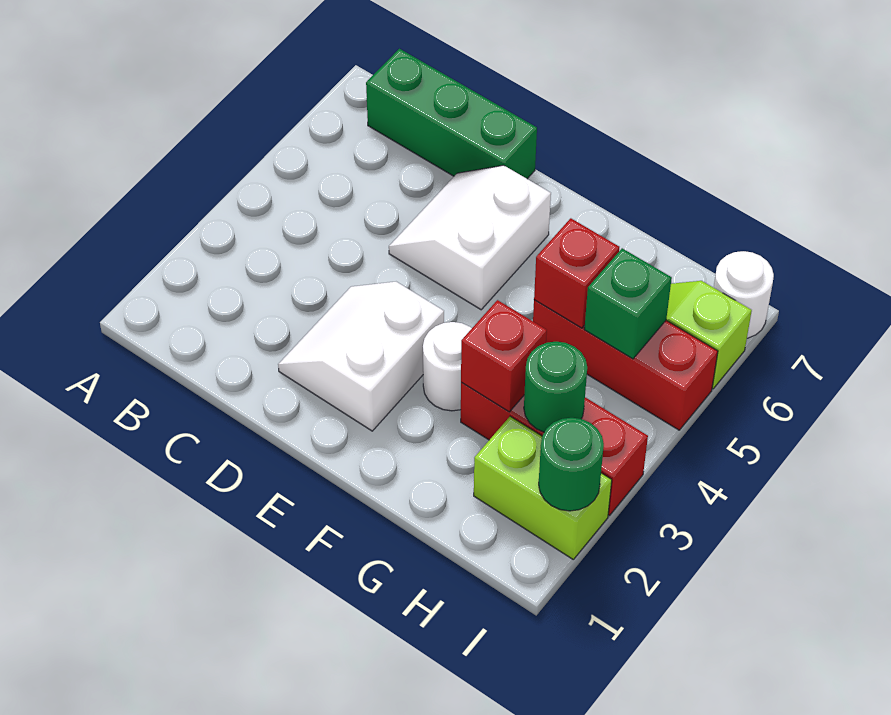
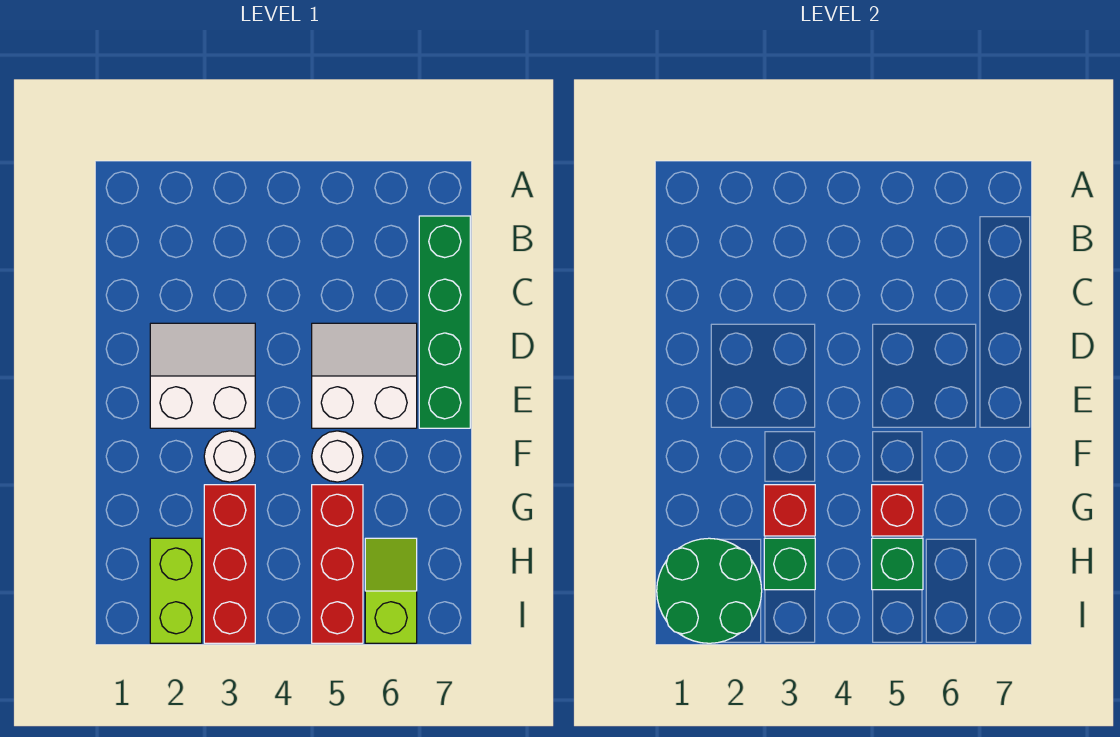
green 1x3 brick [366,49,537,179] -> green 1x4 brick [419,216,470,428]
green 1x1 round brick [524,342,587,432] -> green 1x1 brick [764,538,815,590]
green 1x1 round brick [539,418,604,511] -> green 2x2 round brick [657,538,762,643]
white 1x1 round brick [714,251,774,338] -> white 1x1 round brick moved to [312,431,363,482]

